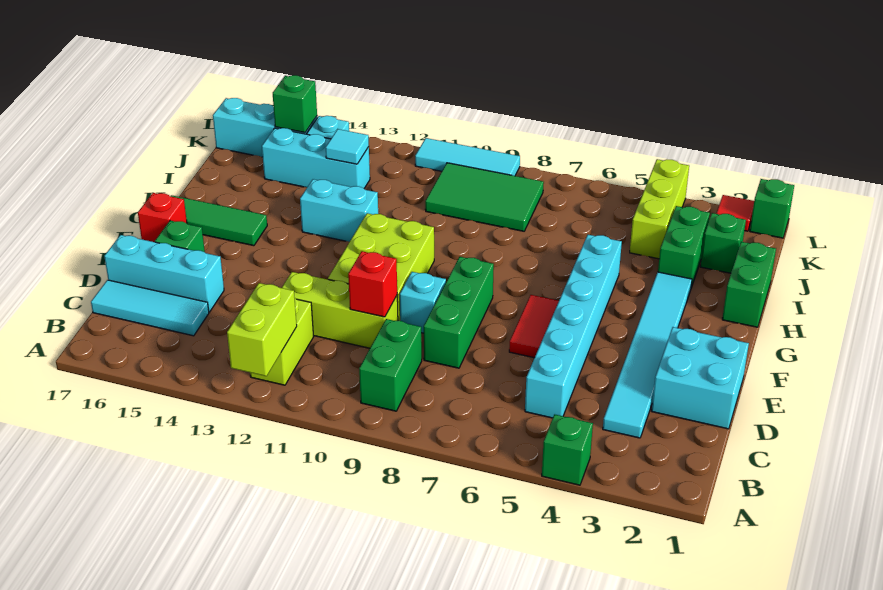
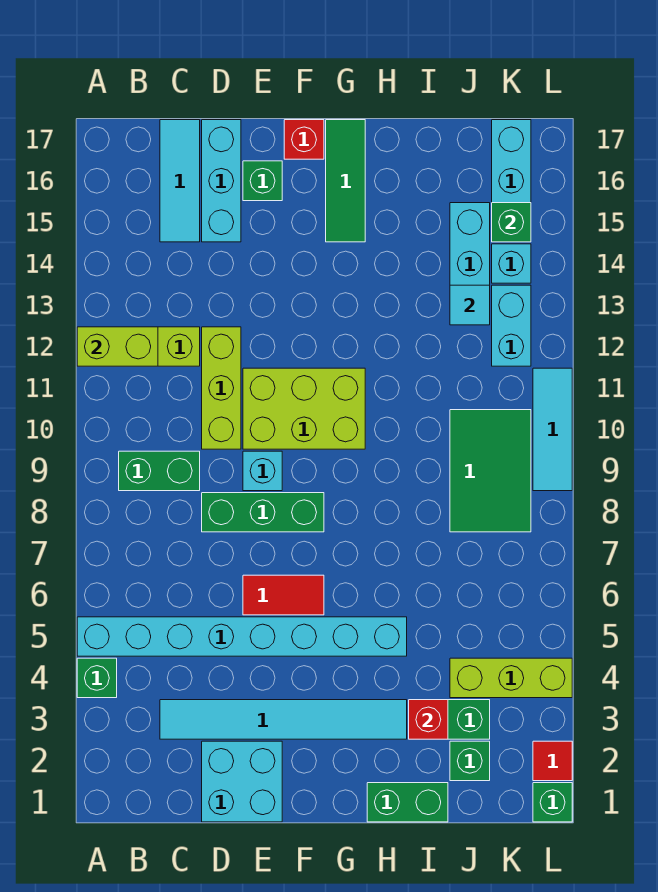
cyan 1x6 brick [525,235,622,418] -> cyan 1x8 brick [77,617,407,656]
red 1x1 brick [348,251,397,317] -> red 1x1 brick moved to [409,700,448,739]
cyan 1x2 brick [300,179,378,242] -> cyan 1x2 brick moved to [492,285,531,366]

